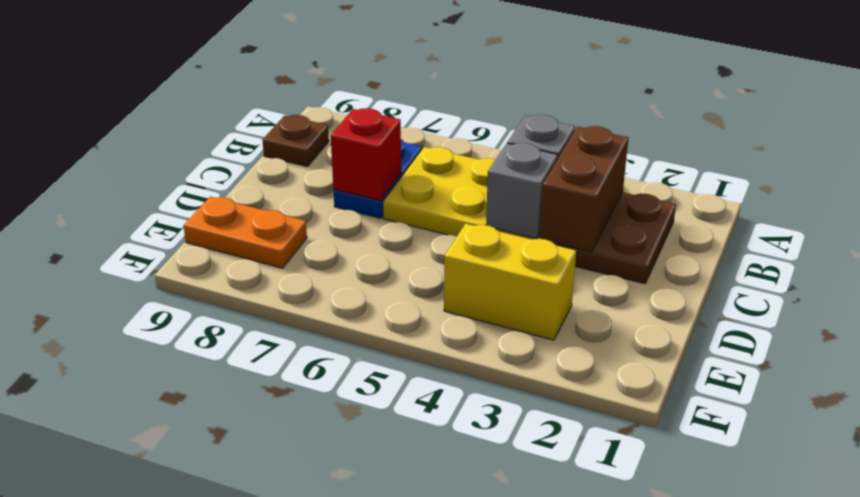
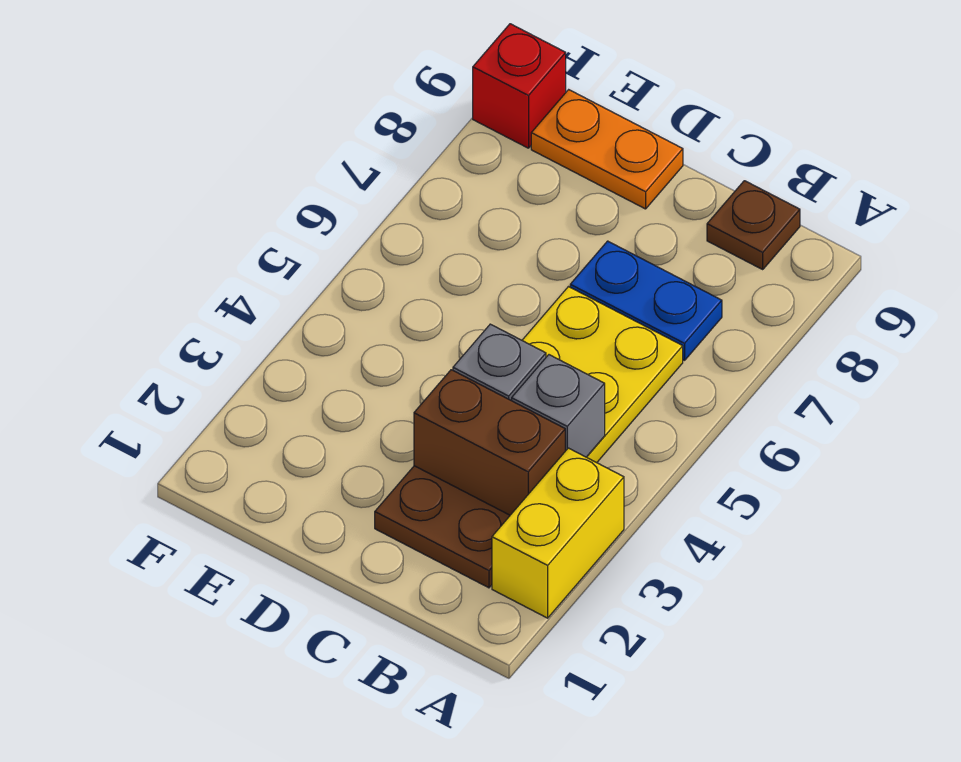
red 1x1 brick [331,108,401,201] -> red 1x1 brick moved to [473,24,566,148]
yellow 1x2 brick [444,224,576,340] -> yellow 1x2 brick moved to [492,448,624,618]
orange 1x2 plate [184,197,307,268] -> orange 1x2 plate turned to [531,90,683,209]

